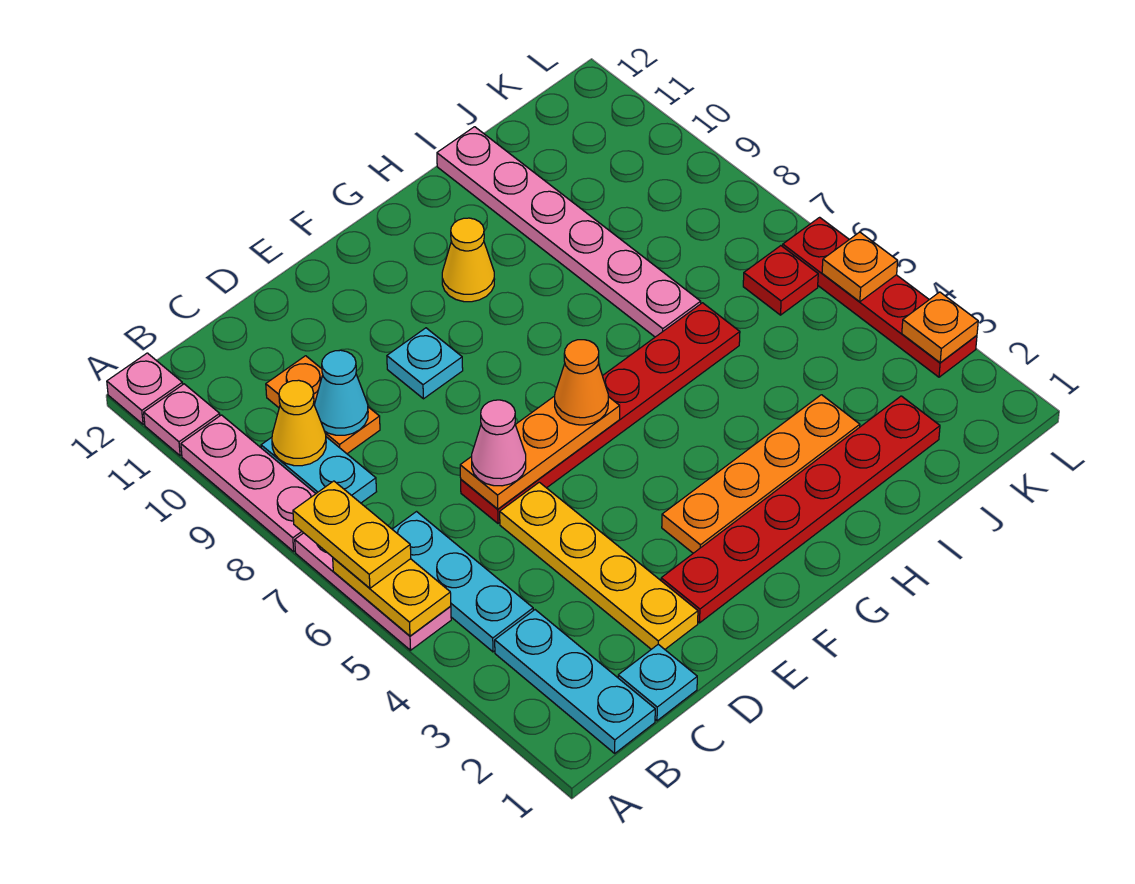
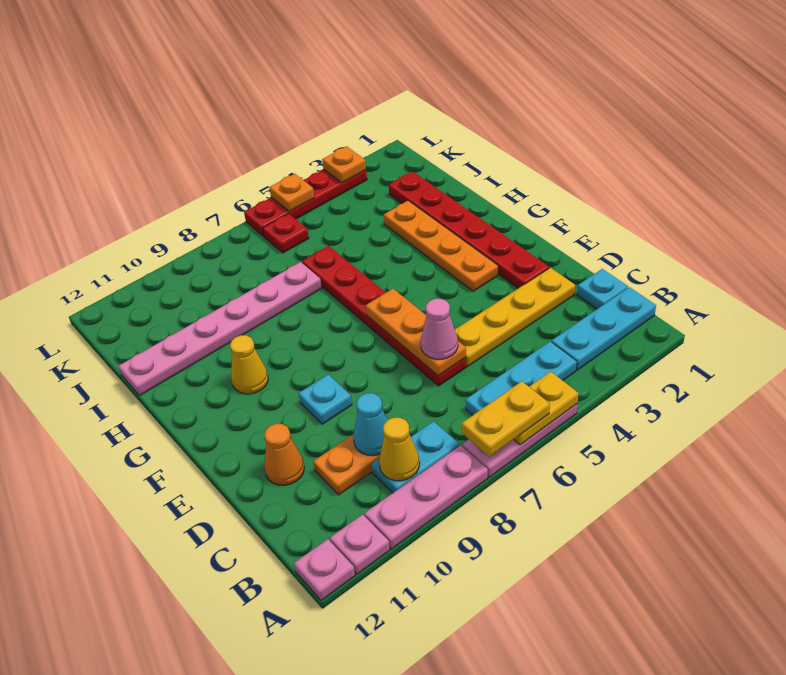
orange 1x1 cone [555,340,608,425] -> orange 1x1 cone moved to [264,424,304,485]

